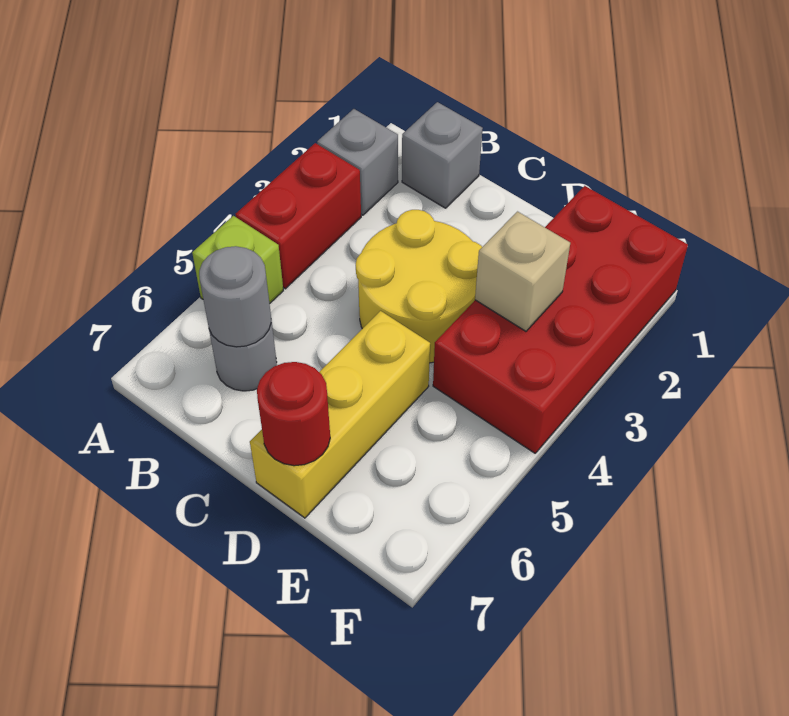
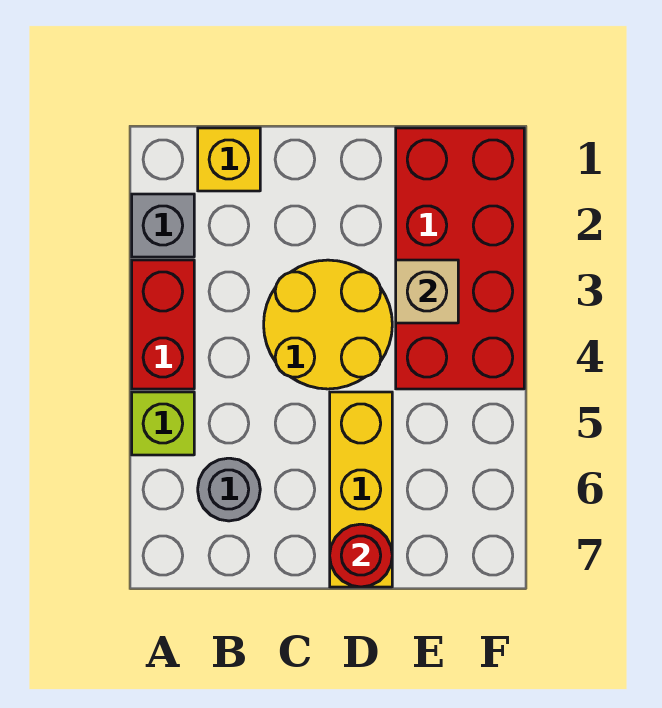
grey 1x1 brick [402,102,483,208] -> yellow 1x1 brick [198,128,260,191]
grey 1x1 round brick [199,246,271,347] -> none

